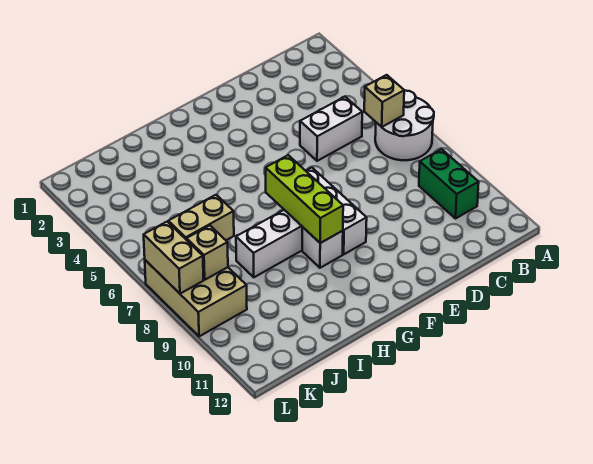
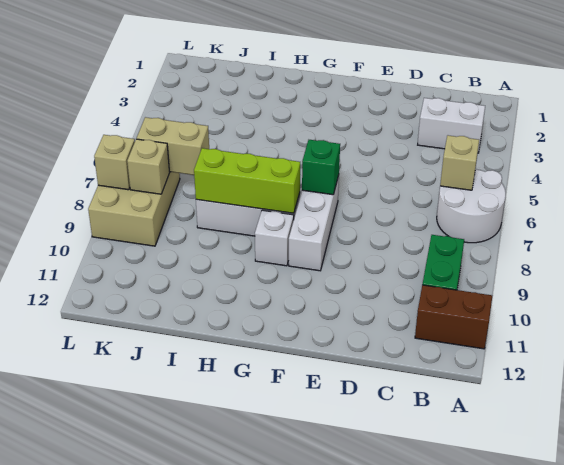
none -> brown 1x2 brick [415,285,493,349]
white 1x2 brick [300,97,362,161] -> white 1x2 brick moved to [418,98,485,153]
none -> green 1x1 brick [302,140,340,195]
lime 1x3 brick [266,155,343,243] -> lime 1x3 brick turned to [194,148,300,213]
tan 1x2 brick [144,222,204,294] -> tan 1x1 brick [94,135,135,190]

